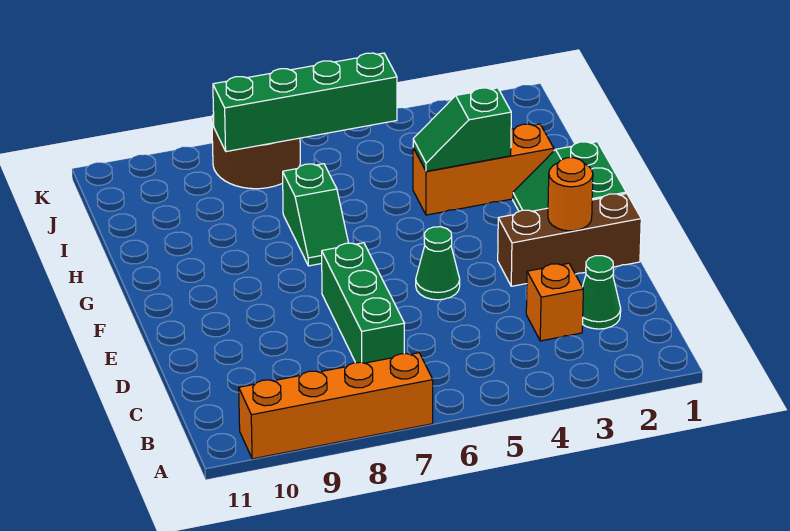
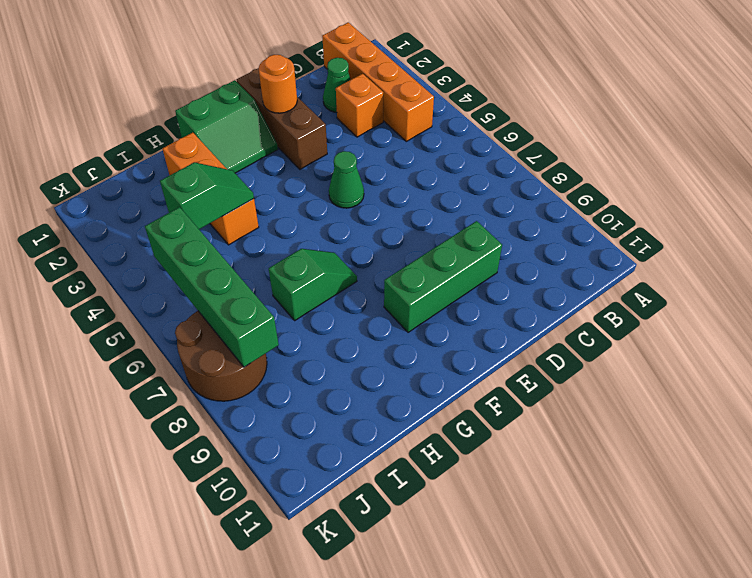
orange 1x4 brick [239,353,433,459] -> orange 1x4 brick moved to [322,22,434,141]
green 1x3 brick [322,243,405,363] -> green 1x3 brick moved to [384,221,502,332]
green 1x2 slope [413,88,511,171] -> green 1x2 slope turned to [160,162,254,229]

